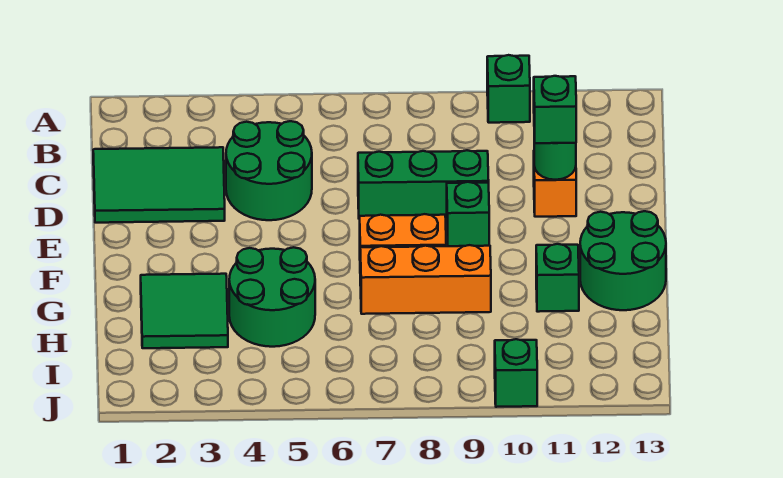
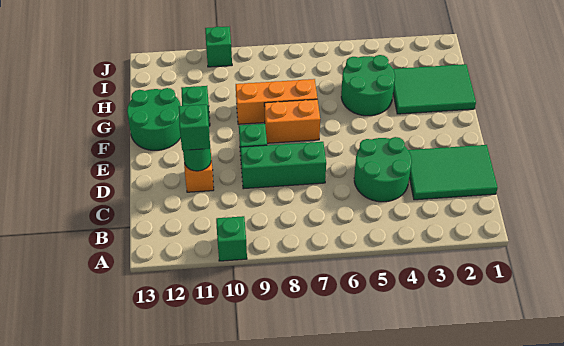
green 2x2 tile [141,274,228,348] -> green 2x3 tile [393,64,476,114]

